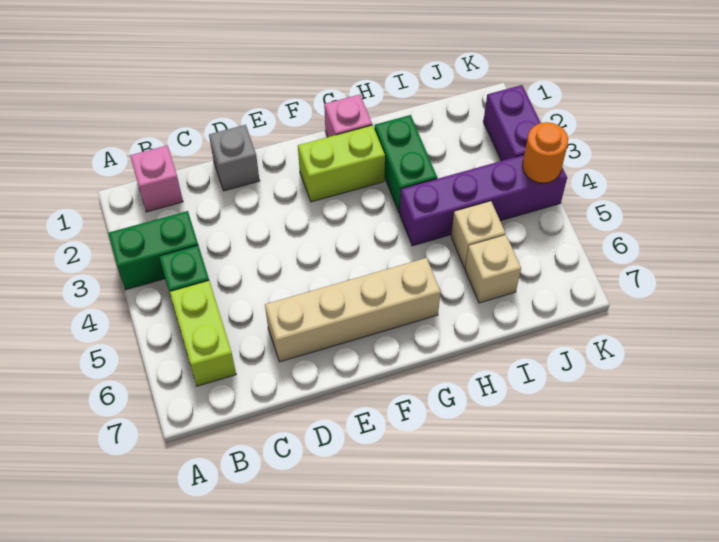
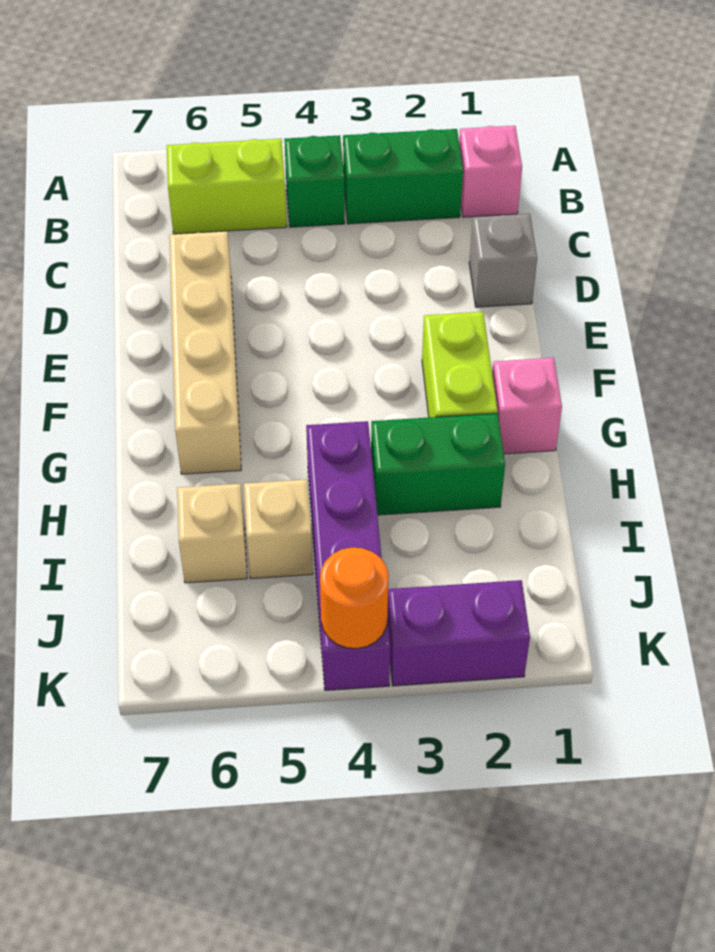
green 1x2 brick [108,211,198,290] -> green 1x2 brick turned to [343,129,463,224]

